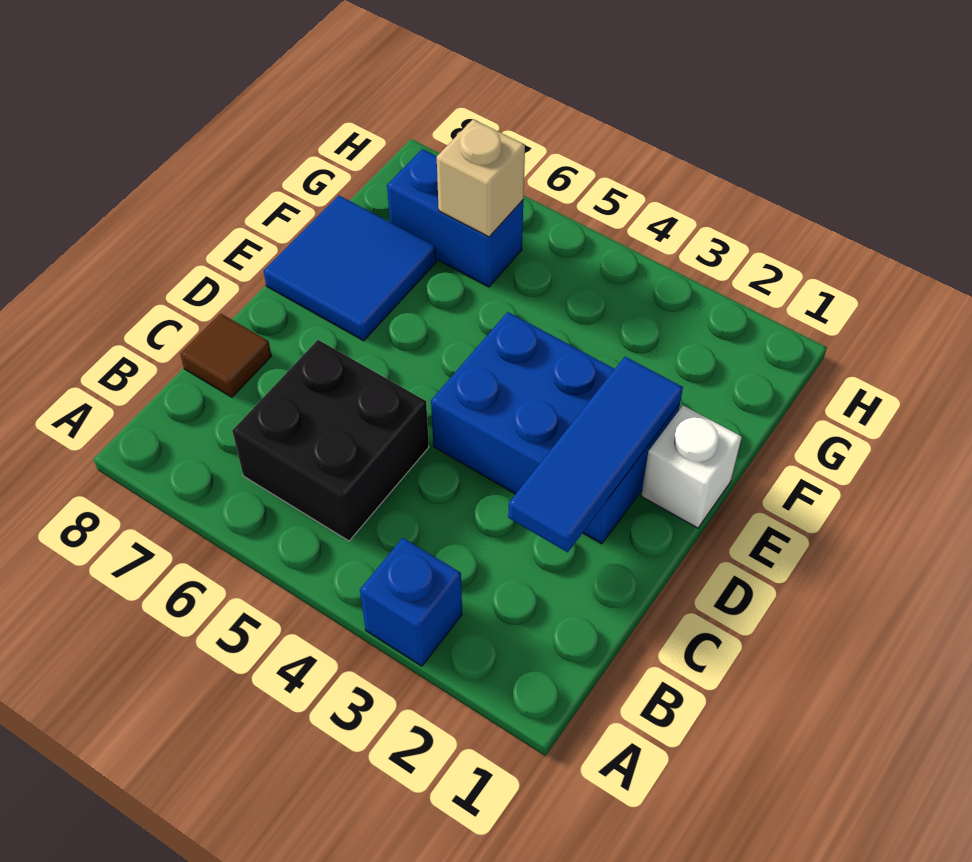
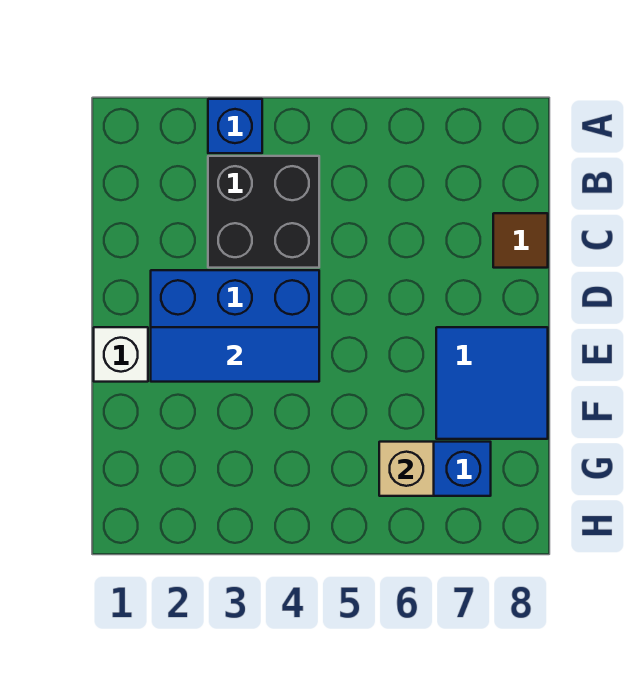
black 2x2 brick [232,340,429,541] -> black 2x2 brick moved to [208,156,319,268]
blue 1x3 tile [508,357,683,552] -> blue 1x3 tile turned to [151,327,319,382]

